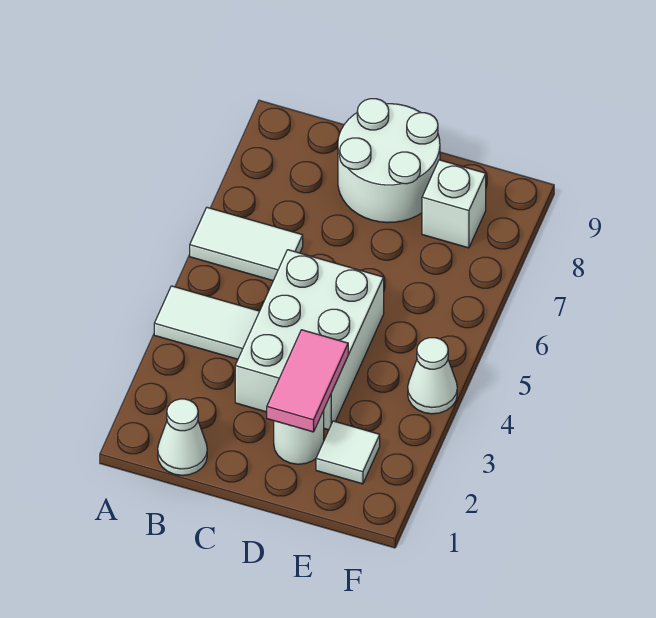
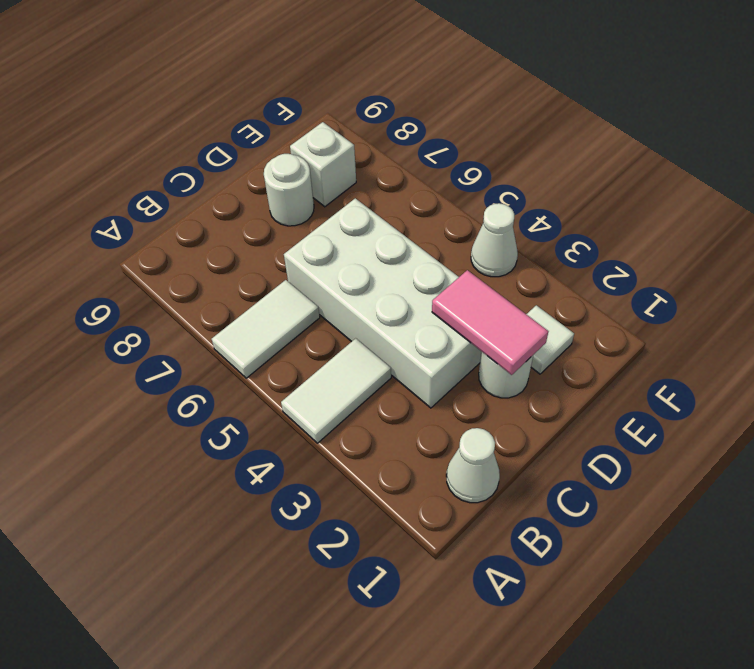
white 2x3 brick [235,250,384,430] -> white 2x4 brick [284,198,481,408]
white 2x2 round brick [338,99,440,223] -> white 1x1 round brick [264,154,314,226]

